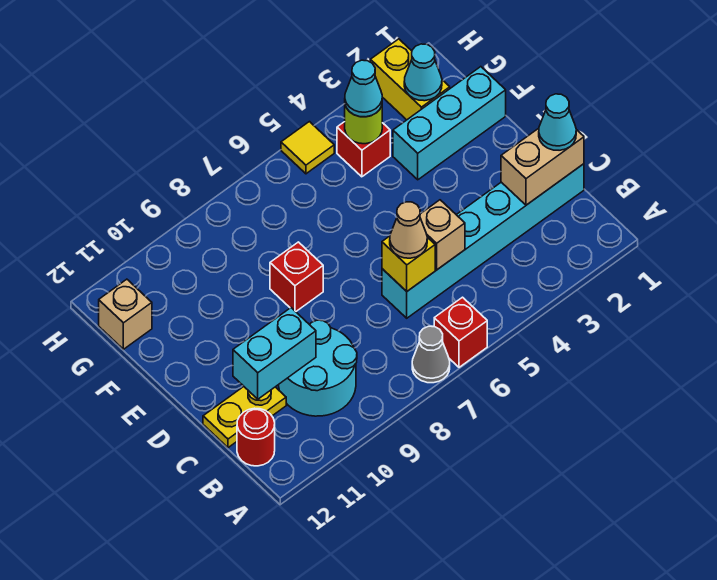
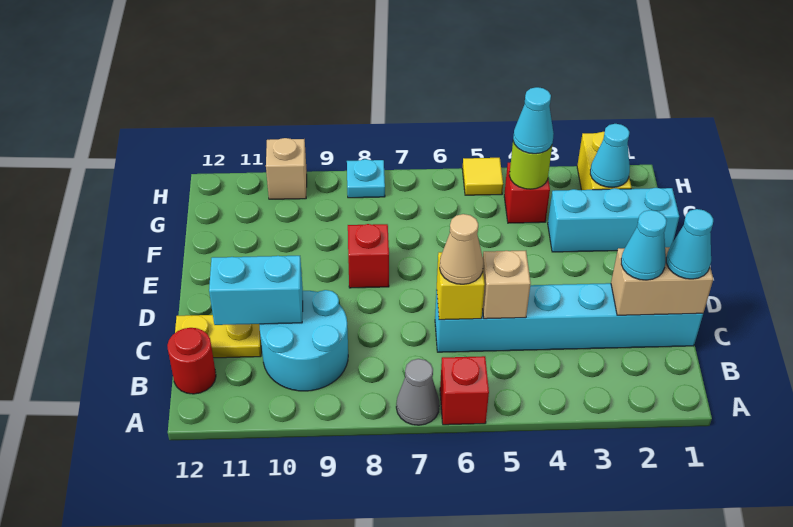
none -> cyan 1x1 cone [621,210,667,280]
tan 1x1 brick [99,279,152,349] -> tan 1x1 brick moved to [266,138,307,199]
none -> cyan 1x1 plate [347,159,385,198]

